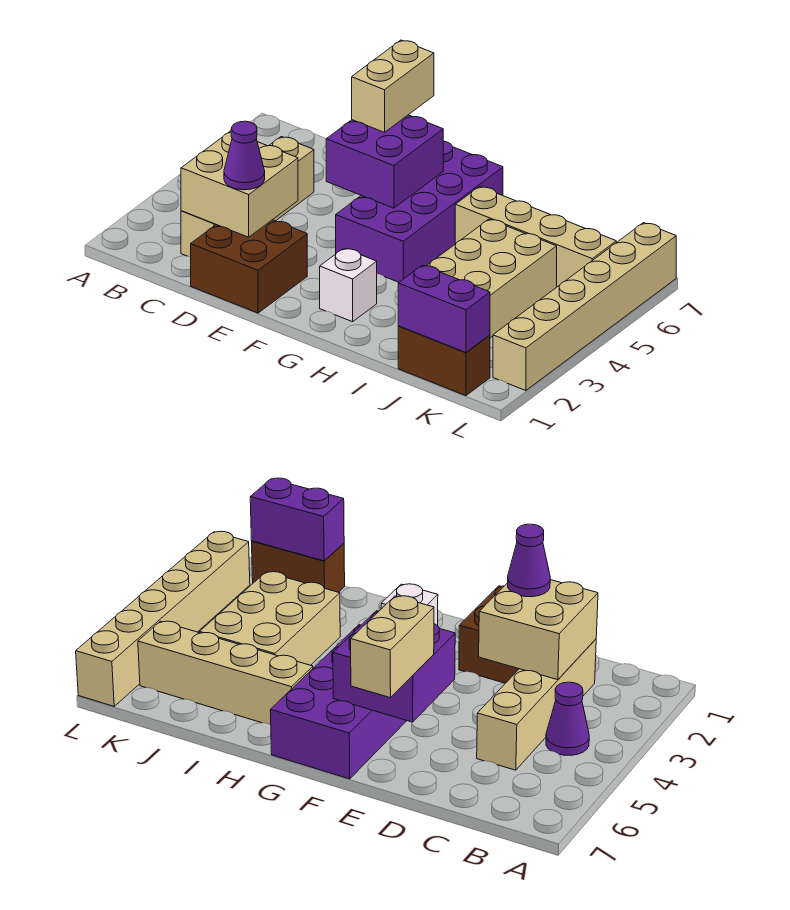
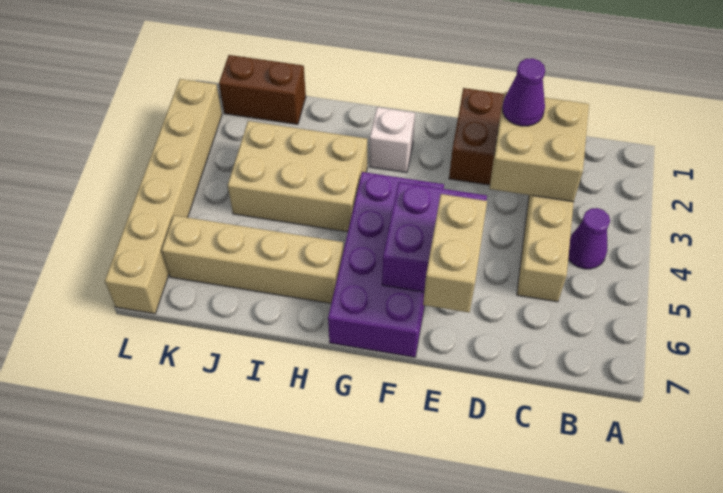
tan 2x3 brick [427,219,557,338] -> tan 2x3 brick turned to [228,121,367,232]
purple 1x2 brick [398,265,490,352] -> none

